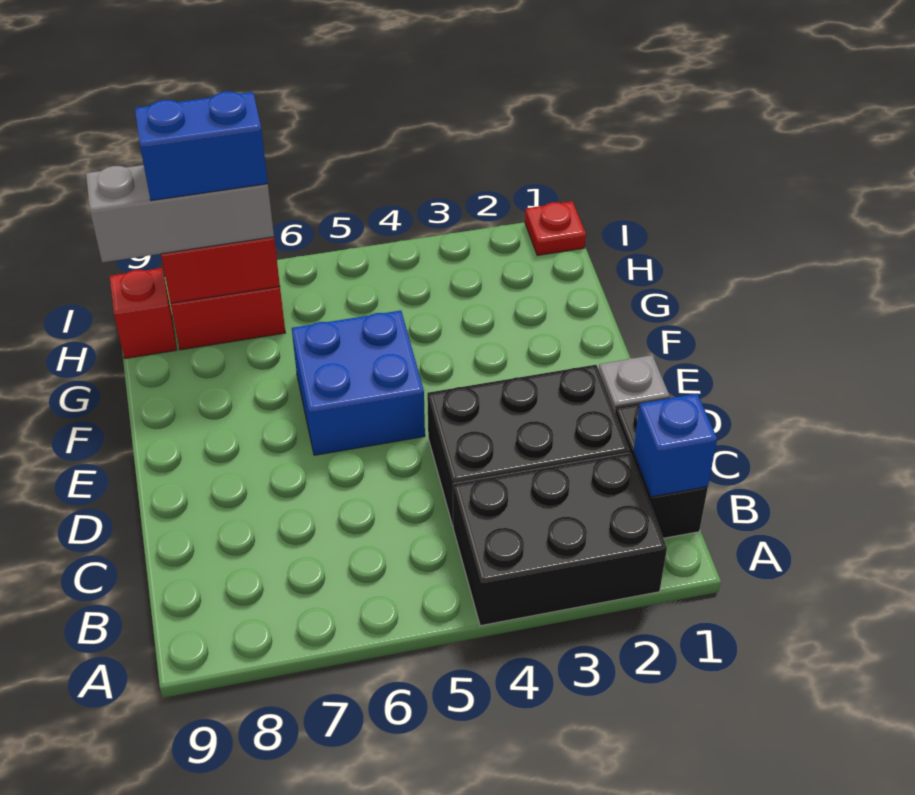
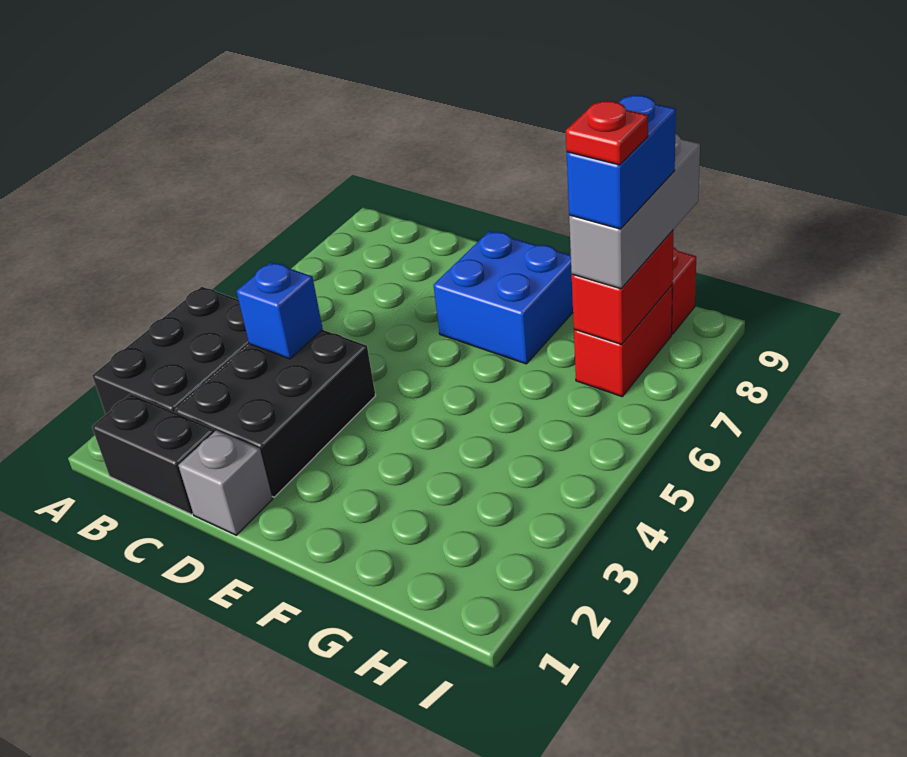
blue 1x1 brick [633,394,717,497] -> blue 1x1 brick moved to [236,262,323,359]
blue 2x2 brick [292,311,425,455] -> blue 2x2 brick moved to [434,232,573,364]
red 1x1 plate [525,201,586,256] -> red 1x1 plate moved to [566,101,648,165]

